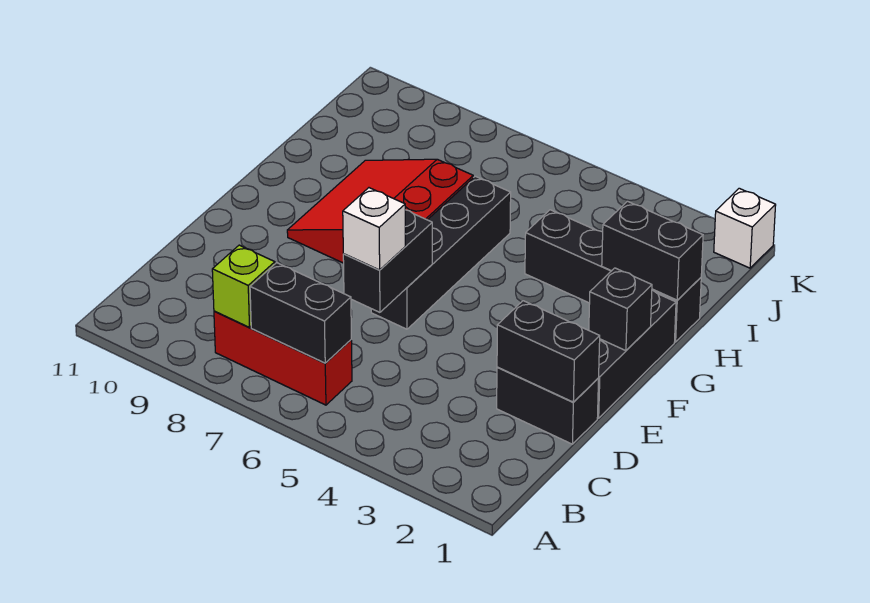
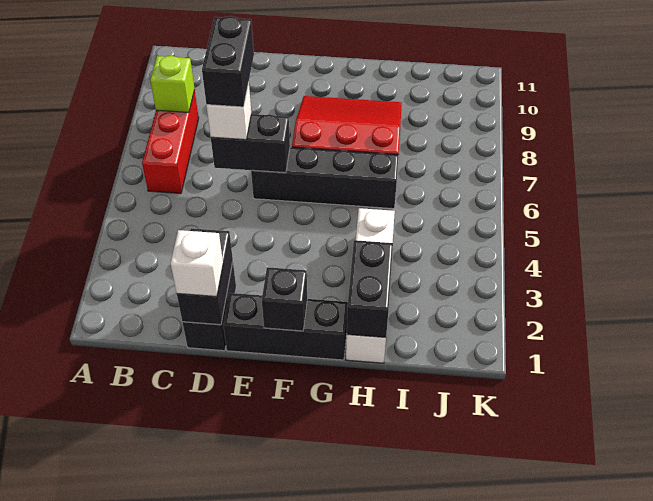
black 1x2 brick [250,263,351,363] -> black 1x2 brick moved to [202,16,254,107]
black 1x4 brick [525,210,701,342] -> white 1x4 brick [346,208,395,363]
white 1x1 brick [714,188,776,268] -> white 1x1 brick moved to [171,230,223,297]

